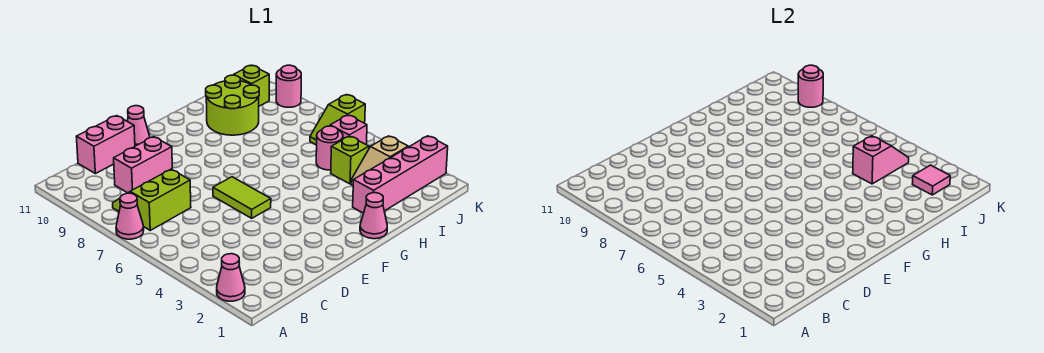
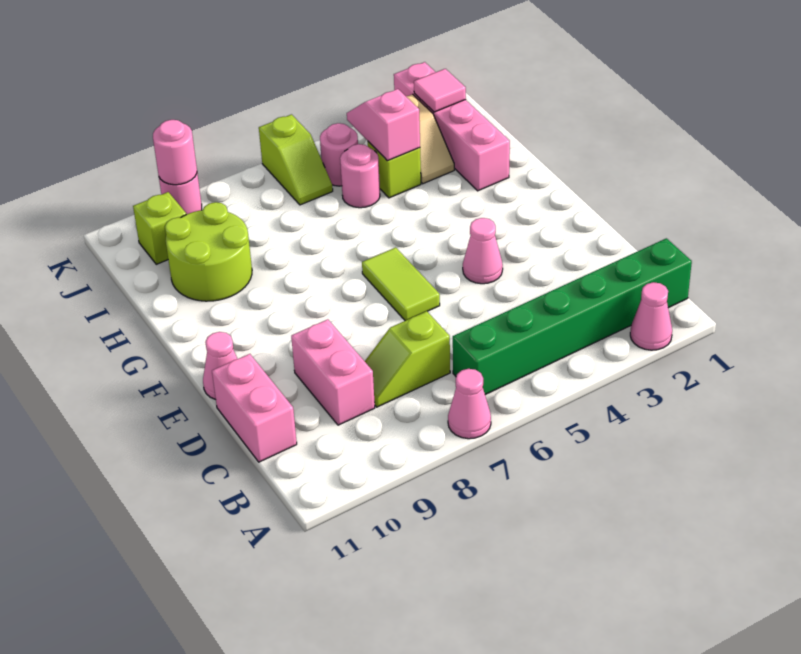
none -> green 1x6 brick [453,238,692,395]
lime 2x2 slope [113,169,191,230] -> lime 1x2 slope [365,311,450,407]
lime 1x2 tile [213,177,271,218] -> lime 1x2 tile turned to [362,247,440,321]
pink 1x1 cone [360,193,387,239] -> pink 1x1 cone moved to [463,218,503,284]
pink 1x1 brick [330,115,367,144] -> pink 1x1 round brick [320,123,358,186]

